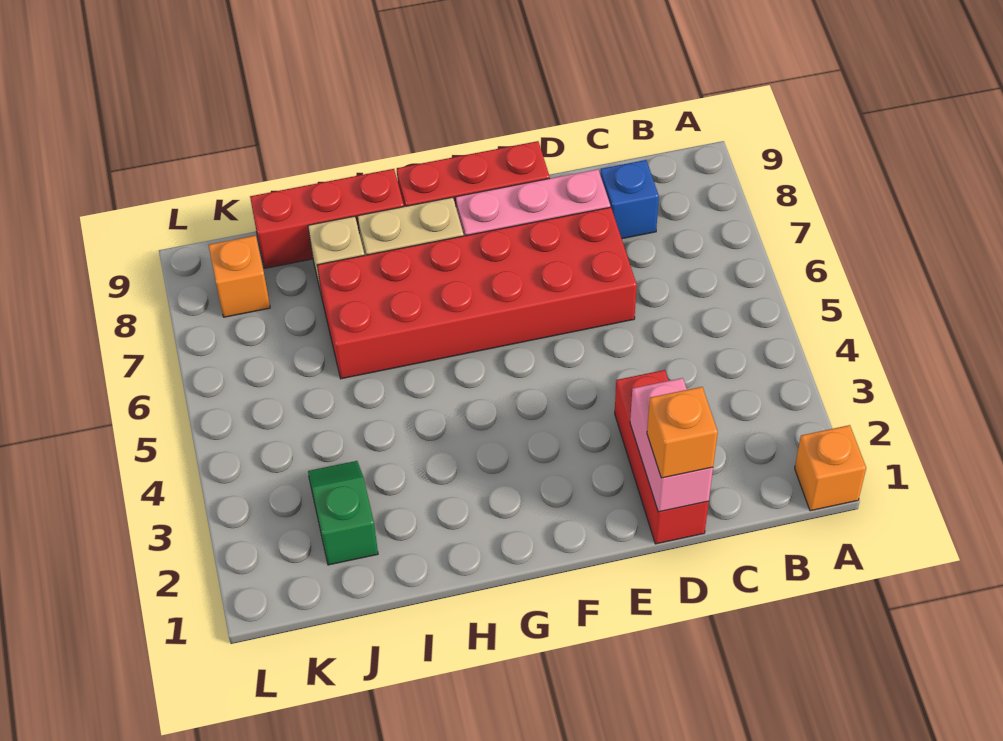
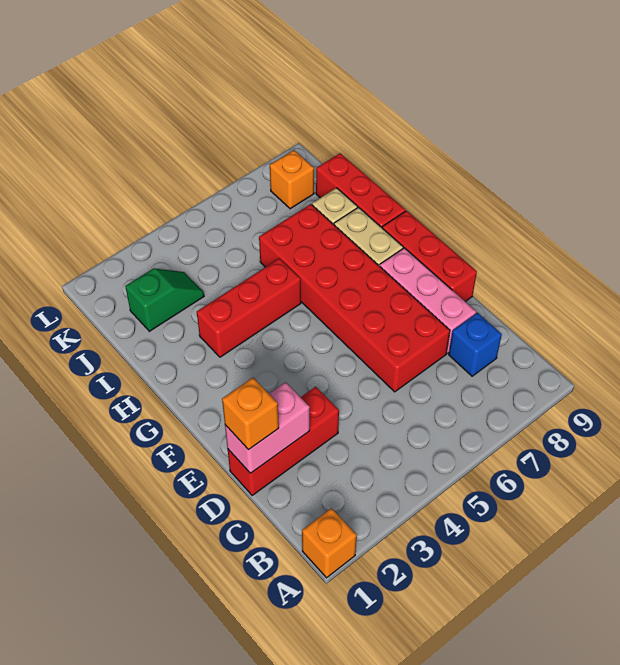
none -> red 1x3 brick [197,258,301,357]

